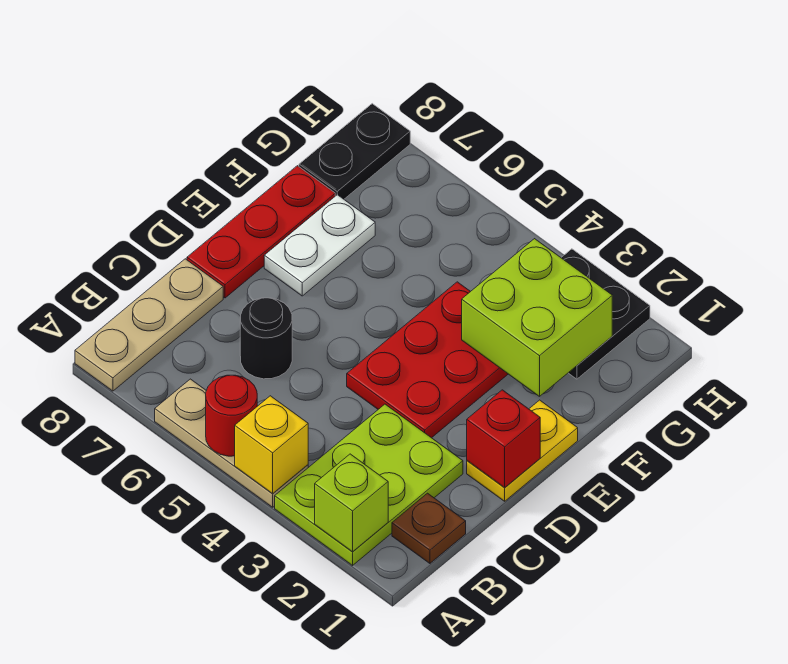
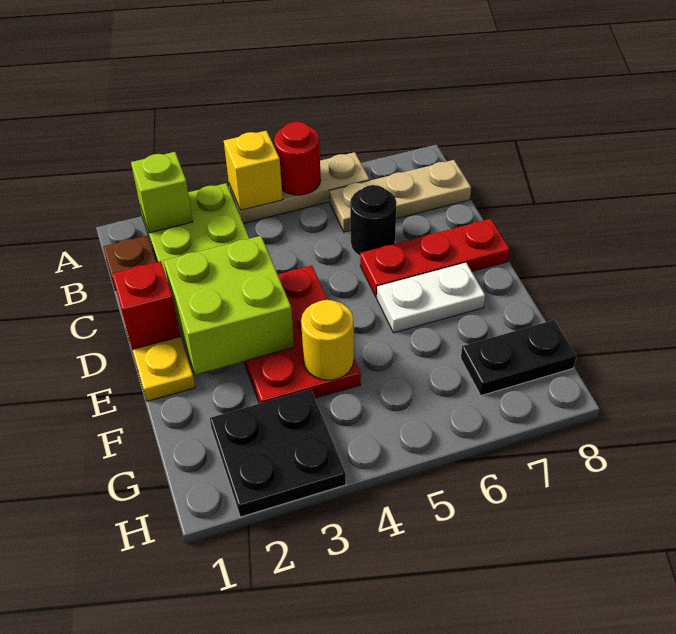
tan 1x3 plate [75,259,223,391] -> tan 1x3 plate turned to [329,160,471,232]
red 1x3 plate [187,166,335,298] -> red 1x3 plate turned to [360,219,510,297]
white 1x2 plate [264,195,375,296] -> white 1x2 plate turned to [377,263,485,333]
lime 2x2 brick [462,239,612,396] -> lime 2x2 brick moved to [164,236,294,374]
none -> yellow 1x1 round brick [301,300,354,380]
black 1x2 plate [299,104,410,199] -> black 1x2 plate turned to [461,320,576,396]

